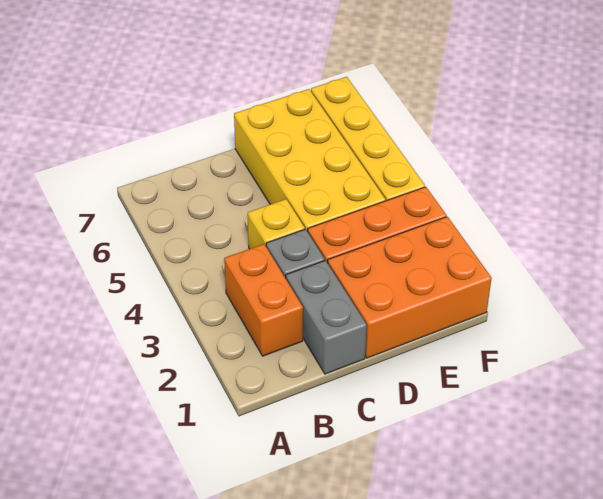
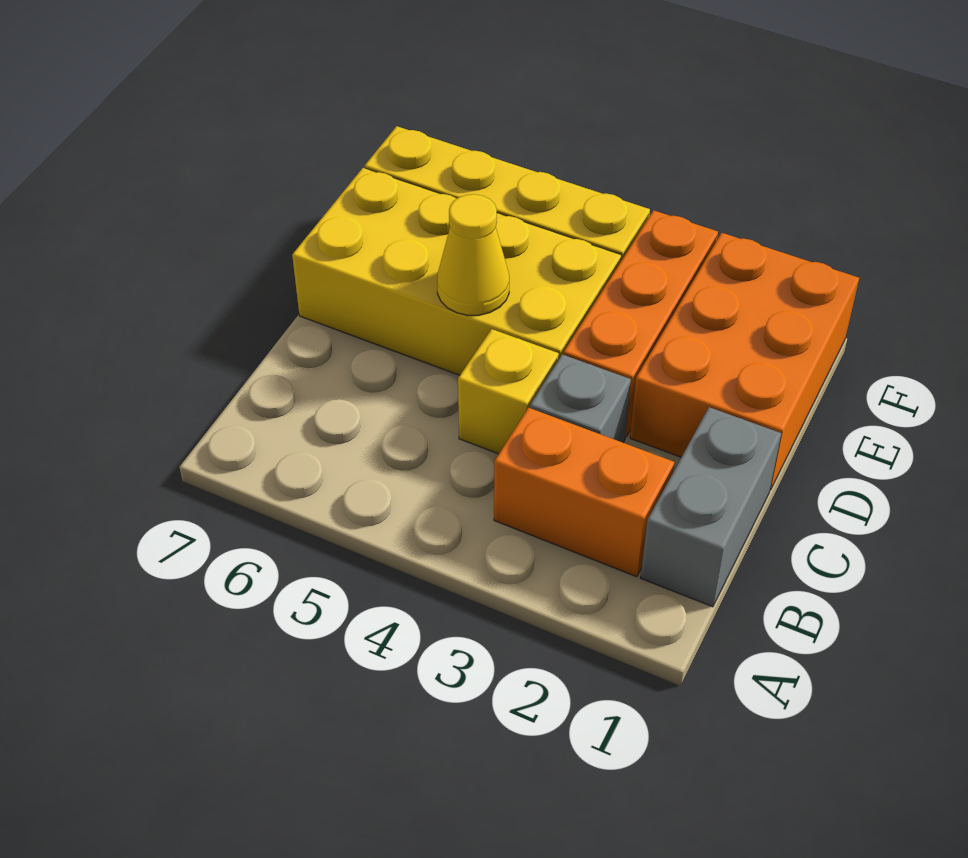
grey 1x2 brick [286,261,367,374] -> grey 1x2 brick turned to [641,407,781,607]
none -> yellow 1x1 cone [437,194,509,315]

